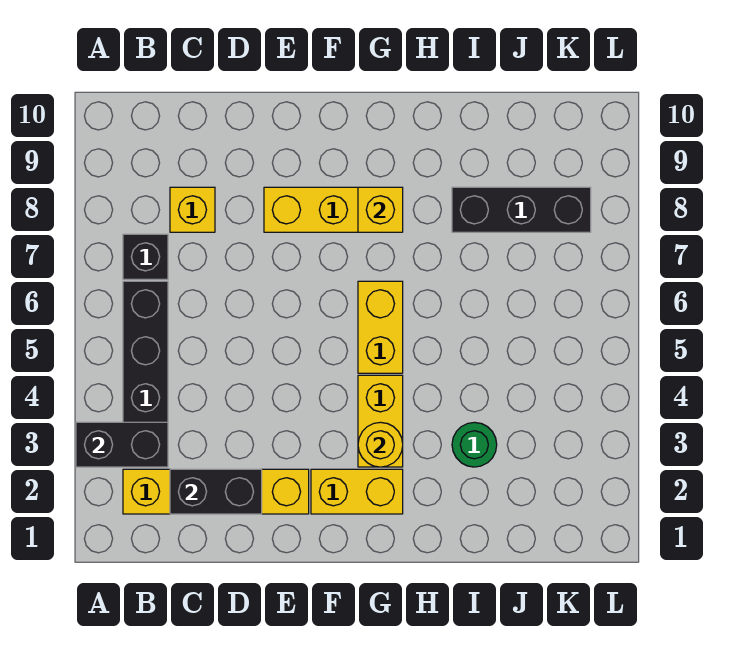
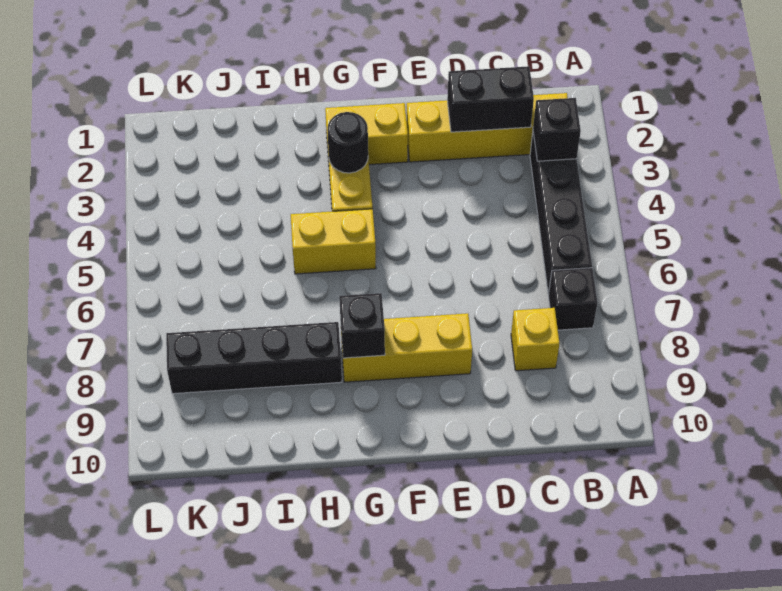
black 1x2 brick [76,422,168,467] -> black 1x1 brick [533,98,581,161]
yellow 1x1 round brick [358,422,403,467] -> black 1x1 round brick [327,112,368,173]
yellow 1x2 brick [358,281,403,373] -> yellow 1x2 brick turned to [291,209,376,274]
yellow 1x1 brick [358,187,403,232] -> black 1x1 brick [339,293,385,358]
green 1x1 round brick [452,422,497,467] -> none
black 1x3 brick [452,187,591,232] -> black 1x4 brick [166,322,342,394]

